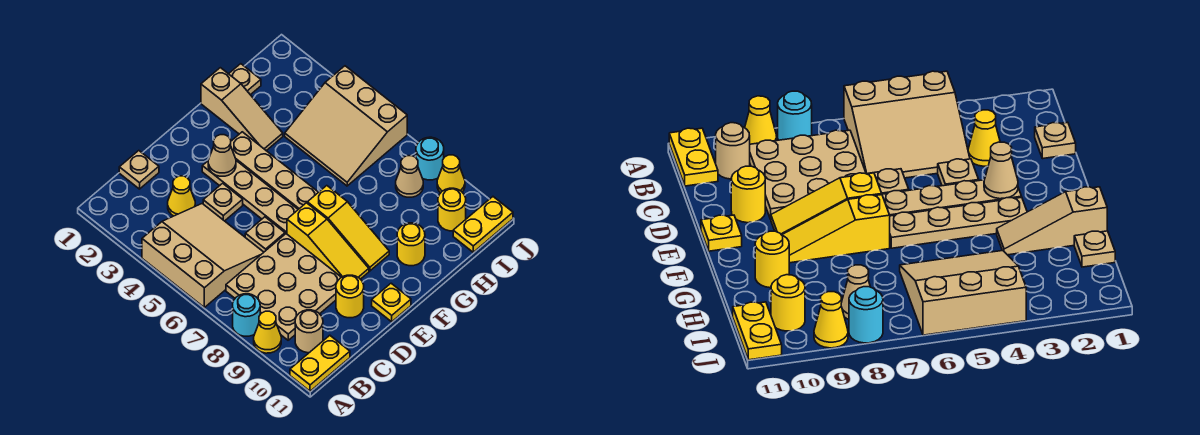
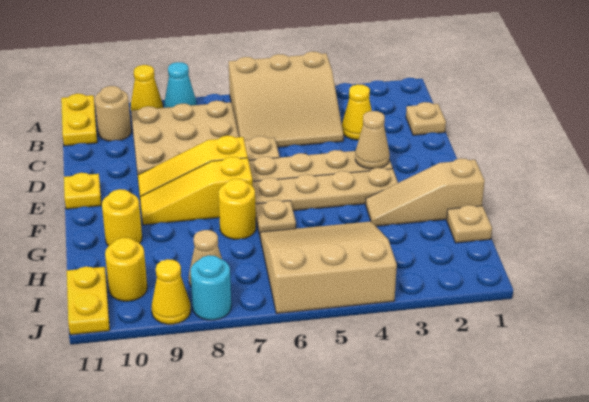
cyan 1x1 round brick [233,294,260,336] -> cyan 1x1 cone [164,62,196,108]
tan 1x1 plate [203,183,243,221] -> tan 1x1 plate moved to [255,200,296,235]
yellow 1x1 round brick [336,275,364,318] -> yellow 1x1 round brick moved to [219,179,256,239]

